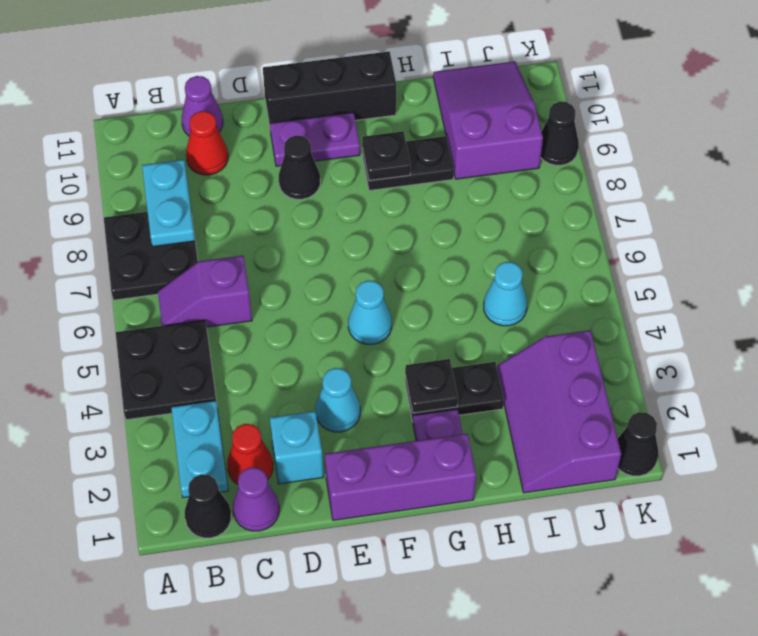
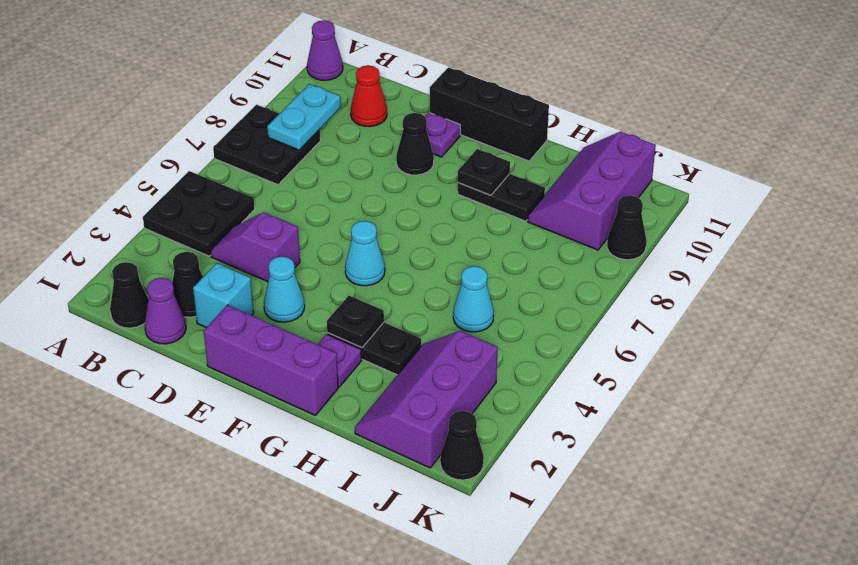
cyan 1x2 plate [171,401,228,498] -> none
purple 1x2 slope [158,256,252,327] -> purple 1x2 slope moved to [211,213,300,282]
red 1x1 cone [227,424,273,484] -> black 1x1 cone [172,252,203,317]
purple 1x1 cone [182,76,223,136] -> purple 1x1 cone moved to [307,20,343,80]
purple 1x2 plate [270,112,360,166] -> purple 1x1 plate [425,113,460,157]
purple 2x3 slope [433,61,543,179] -> purple 2x3 slope turned to [528,131,656,250]

